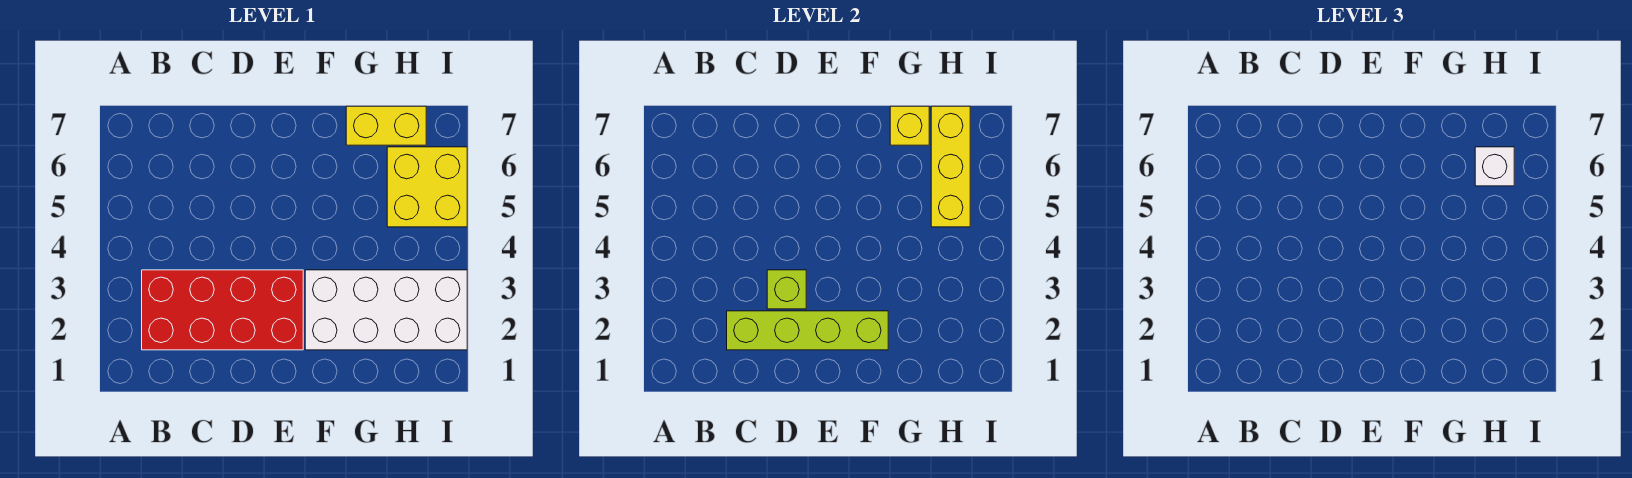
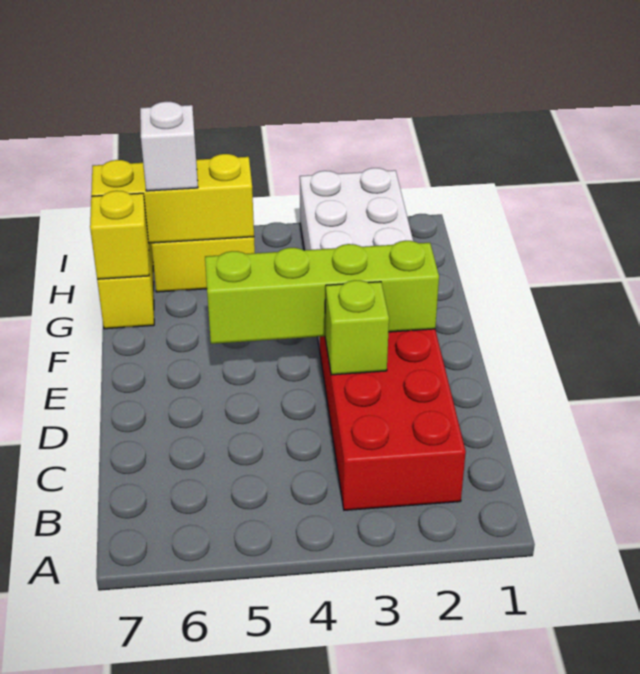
lime 1x4 brick [727,311,888,350] -> lime 1x4 brick turned to [205,241,439,344]

